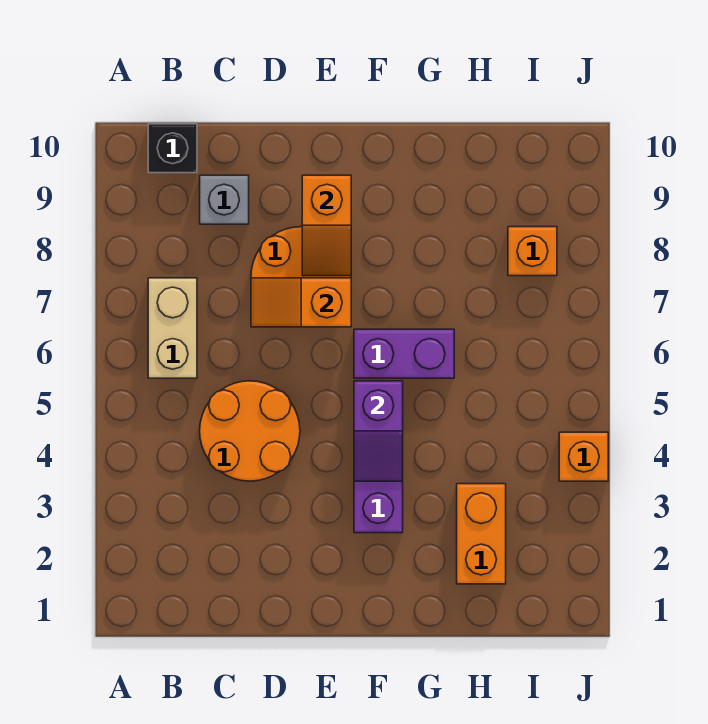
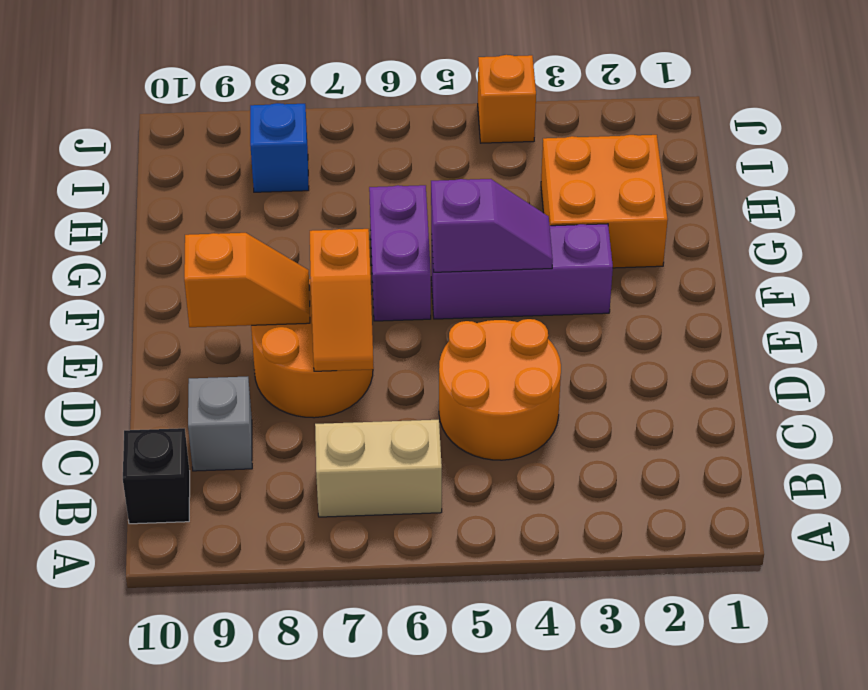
orange 1x2 brick [457,484,506,584] -> orange 2x2 brick [541,135,668,268]
orange 1x1 brick [508,227,557,276] -> blue 1x1 brick [250,103,309,192]

